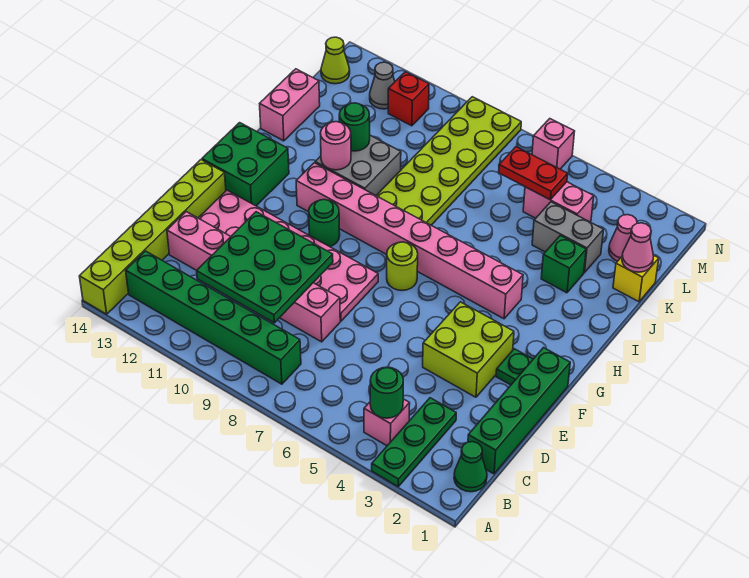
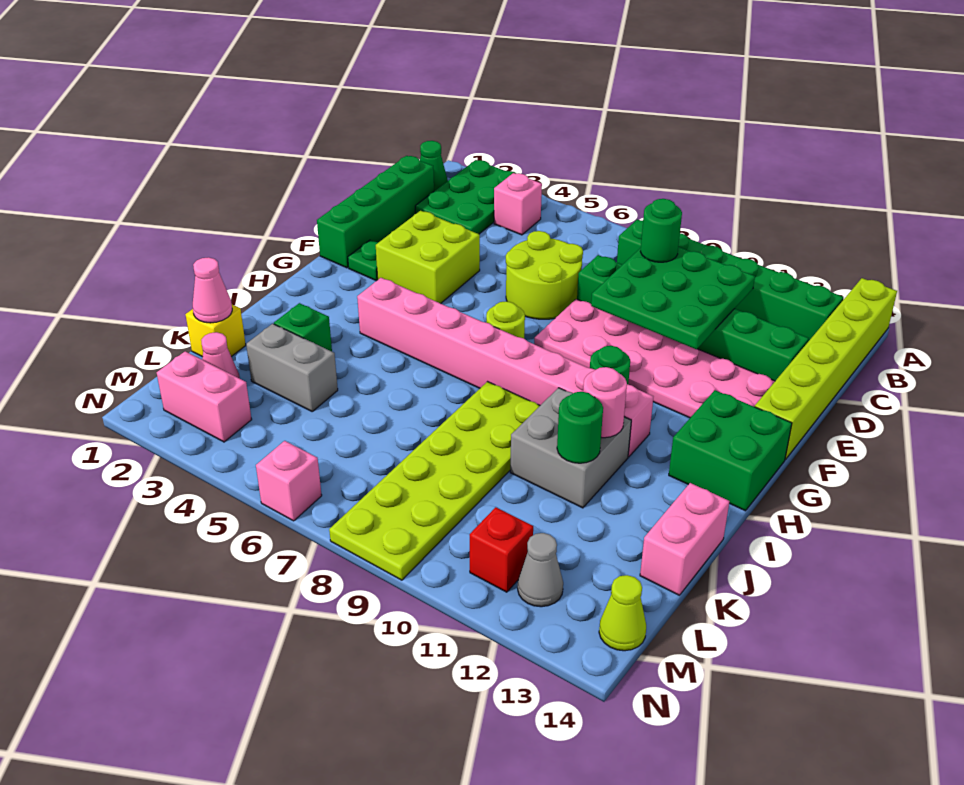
green 1x3 plate [372,398,456,486] -> green 2x3 plate [415,160,516,234]
green 1x1 round brick [370,367,403,418] -> green 1x1 round brick moved to [640,199,682,262]
none -> lime 2x2 round brick [506,231,583,319]
pink 1x6 brick [167,212,340,342] -> green 1x6 brick [577,255,809,381]
pink 1x2 brick [523,182,594,222] -> pink 1x2 brick moved to [157,351,252,442]
red 1x2 plate [499,147,568,199] -> none

